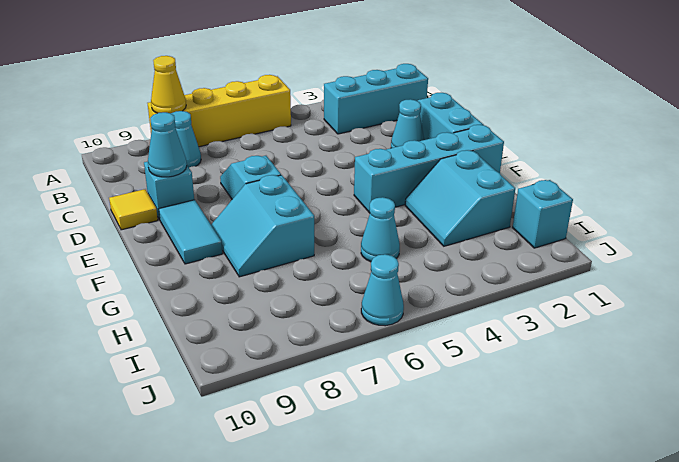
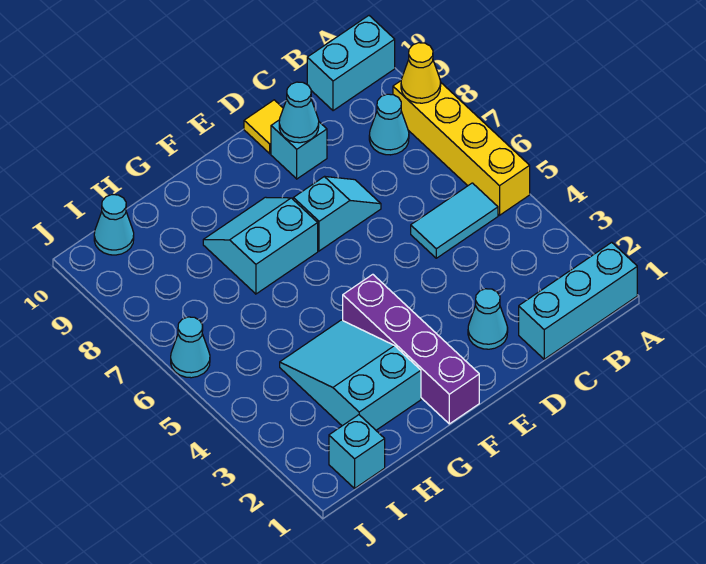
cyan 1x3 brick [324,64,428,134] -> cyan 1x3 brick turned to [519,242,637,359]
cyan 1x2 brick [418,93,483,140] -> cyan 1x2 brick moved to [307,16,395,111]
cyan 1x2 tile [159,200,222,264] -> cyan 1x2 tile moved to [411,183,498,258]
cyan 1x4 brick [354,125,504,213] -> purple 1x4 brick [343,274,479,424]
cyan 2x2 slope [405,150,515,246] -> cyan 2x3 slope [280,320,421,430]
cyan 1x1 cone [361,197,400,262] -> cyan 1x1 cone moved to [94,195,134,255]

